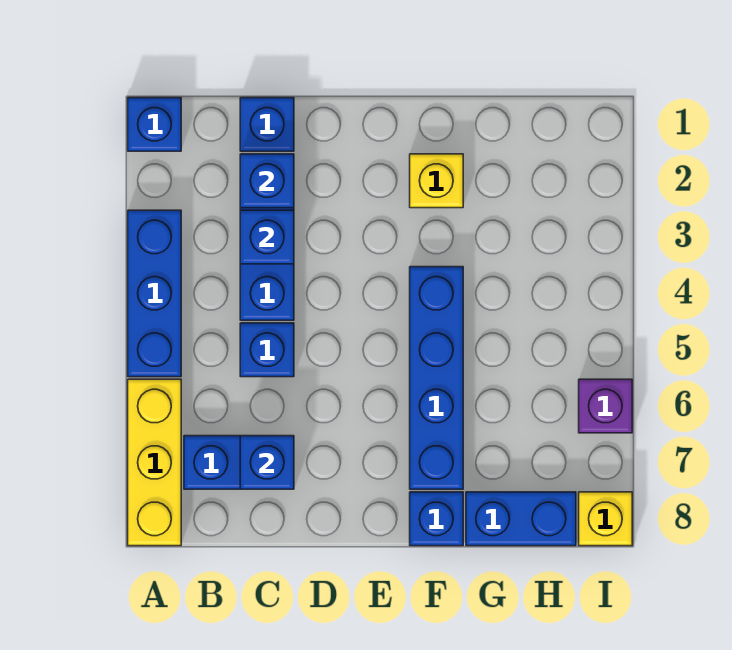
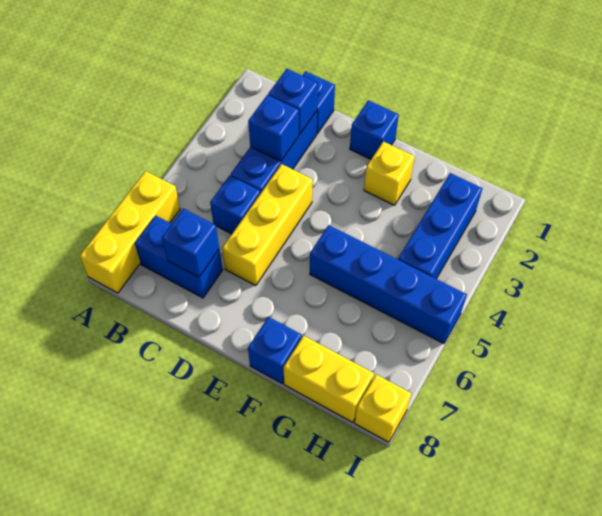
blue 1x1 brick [128,98,181,151] -> blue 1x1 brick moved to [350,100,399,159]
blue 1x3 brick [128,210,181,377] -> blue 1x3 brick moved to [398,173,482,279]
none -> yellow 1x3 brick [222,164,312,286]
blue 1x4 brick [410,267,463,489] -> blue 1x4 brick turned to [310,225,467,344]
blue 1x2 brick [466,492,576,546] -> yellow 1x2 brick [284,336,374,422]
purple 1x1 brick [579,379,632,433] -> none

